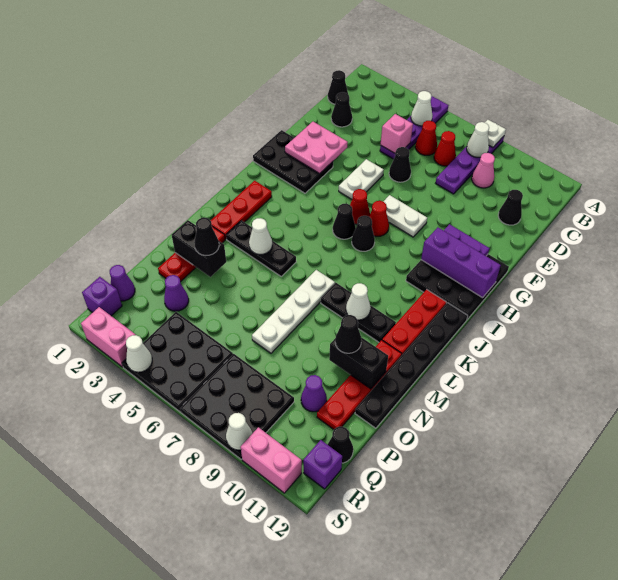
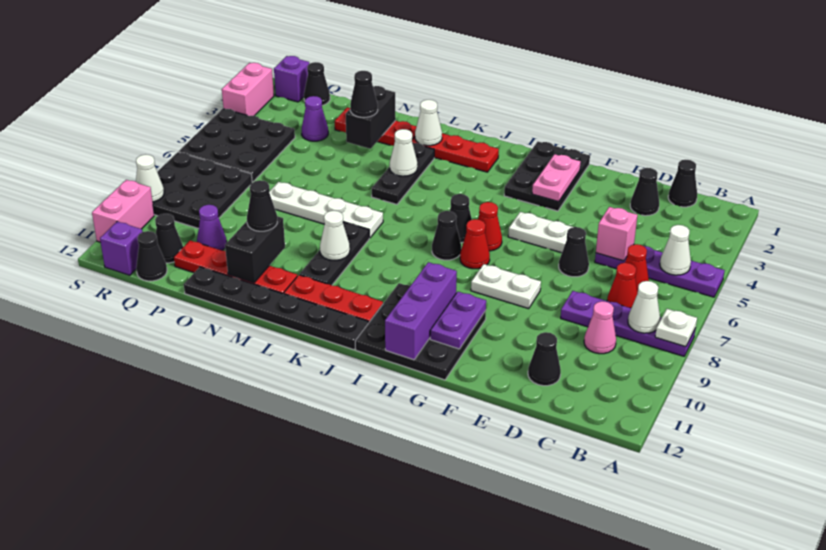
pink 2x2 plate [285,122,348,173] -> pink 1x2 plate [532,154,580,202]
white 1x2 plate [383,195,427,237] -> white 1x2 plate turned to [471,264,541,309]
purple 1x1 cone [110,265,135,301] -> black 1x1 cone [304,62,330,105]
none -> black 1x1 cone [155,214,183,263]
white 1x1 cone [126,335,152,372] -> white 1x1 cone moved to [415,100,442,146]

